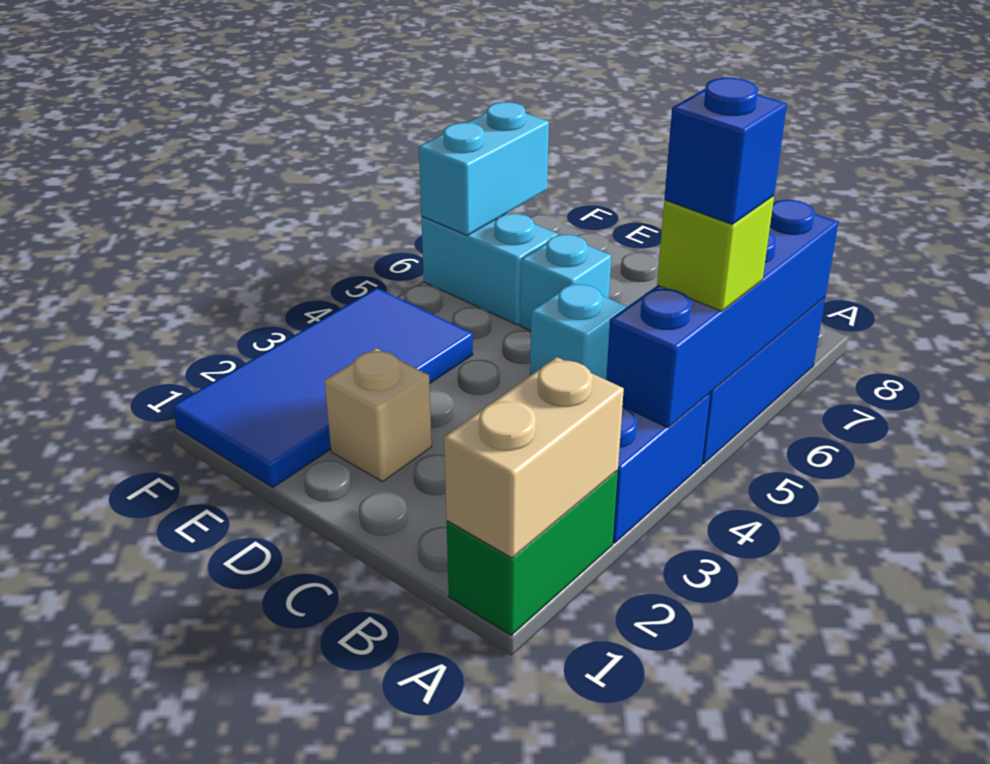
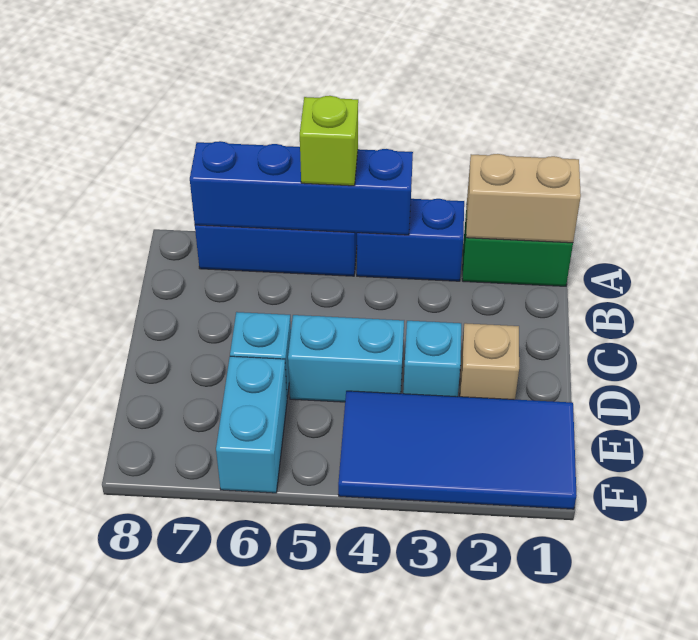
blue 1x1 brick [664,78,787,224] -> none
cyan 1x1 brick [530,283,627,380] -> cyan 1x1 brick moved to [403,321,461,397]
cyan 1x2 brick [419,102,549,235] -> cyan 1x2 brick moved to [288,315,404,402]

